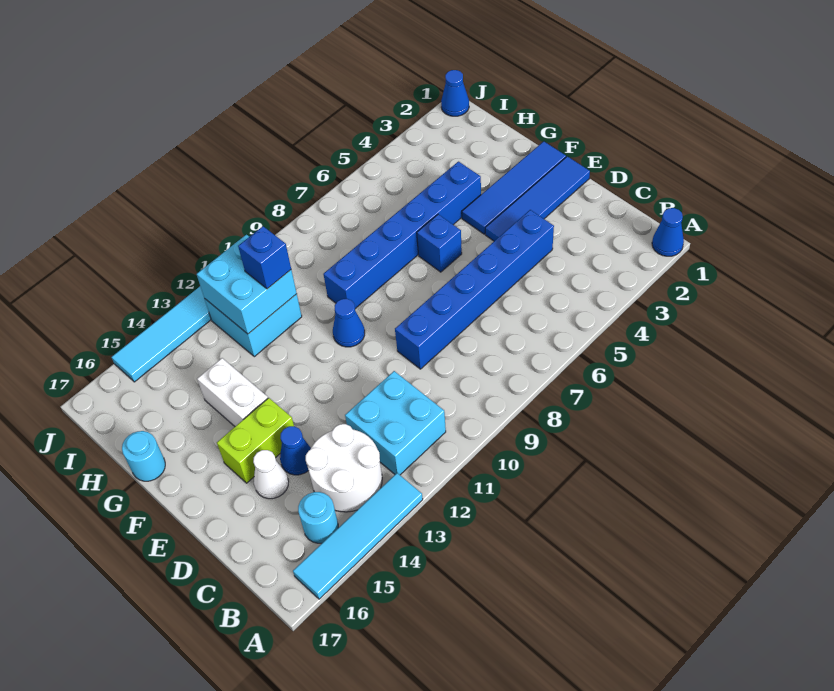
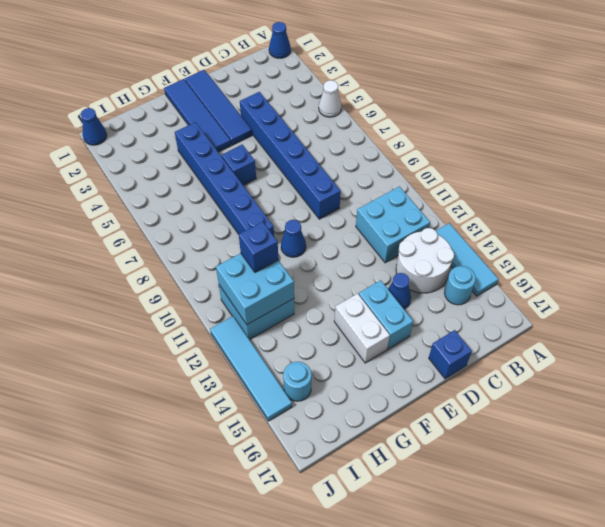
cyan 1x4 tile [293,473,423,599] -> cyan 1x3 tile [436,223,498,296]
white 1x1 cone [253,450,289,499] -> white 1x1 cone moved to [319,80,341,117]
none -> blue 1x1 brick [429,330,472,379]
lime 1x2 brick [217,398,294,483] -> cyan 1x2 brick [359,280,413,349]
white 1x2 brick [197,358,268,426] -> white 1x2 brick turned to [334,294,390,363]
cyan 1x1 round brick [122,431,165,481] -> cyan 1x1 round brick moved to [283,362,312,401]

